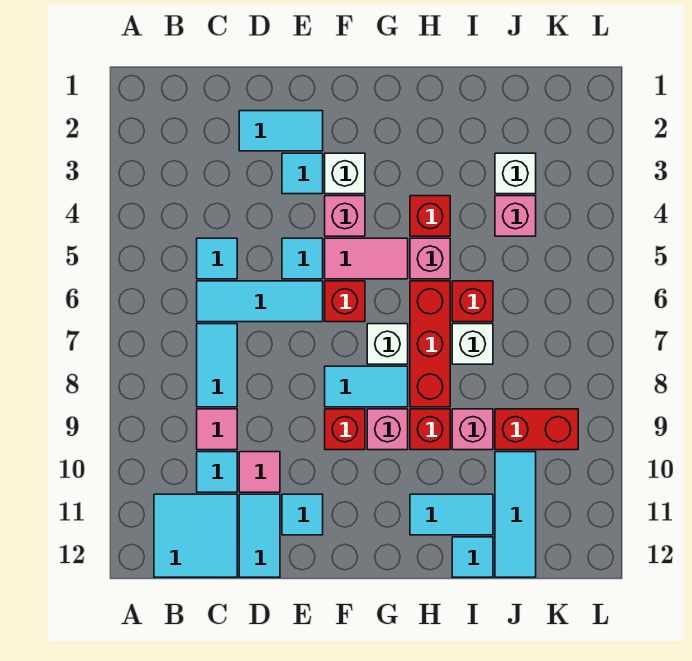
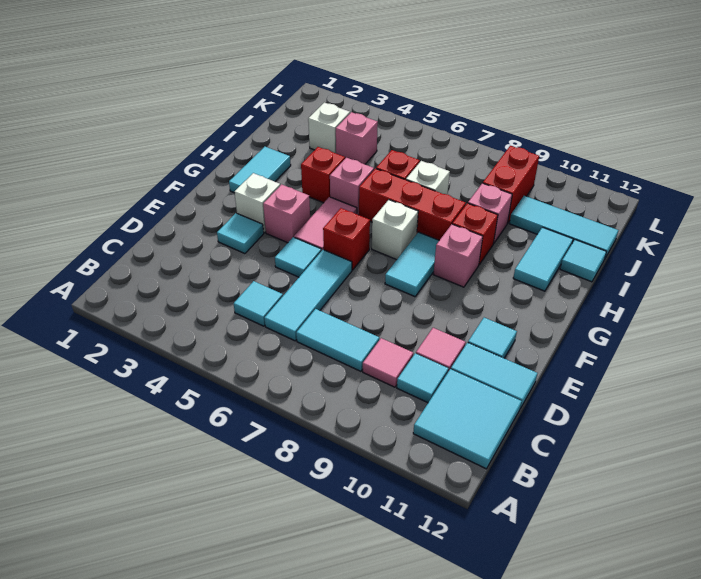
cyan 1x2 tile [239,111,323,151] -> cyan 1x2 tile moved to [229,147,291,192]
red 1x1 brick [325,409,365,450] -> none

